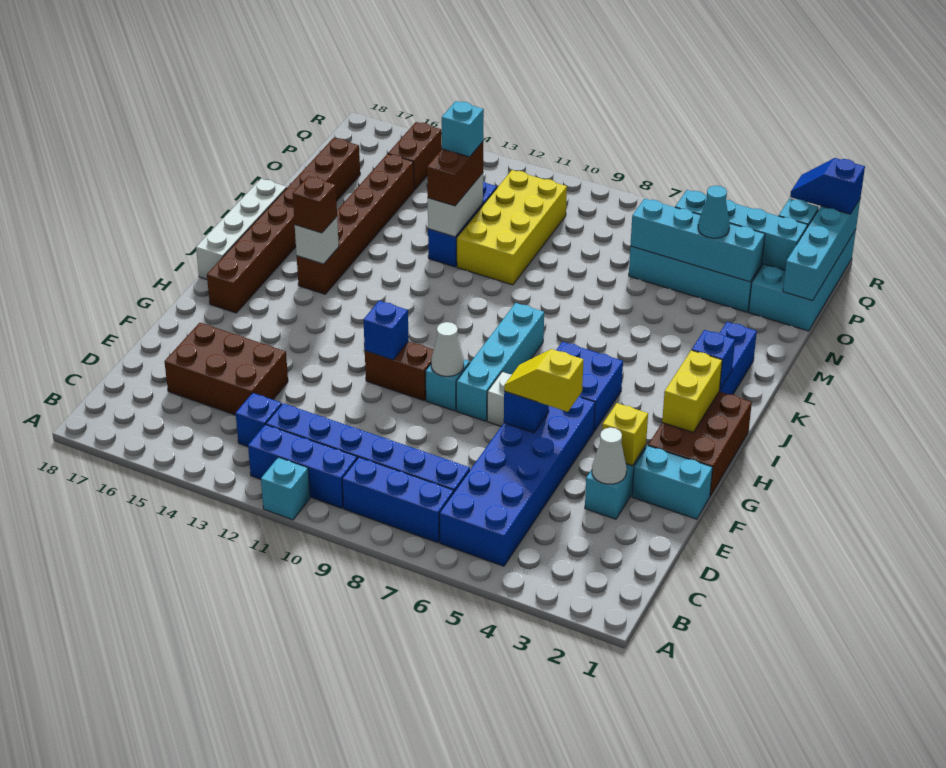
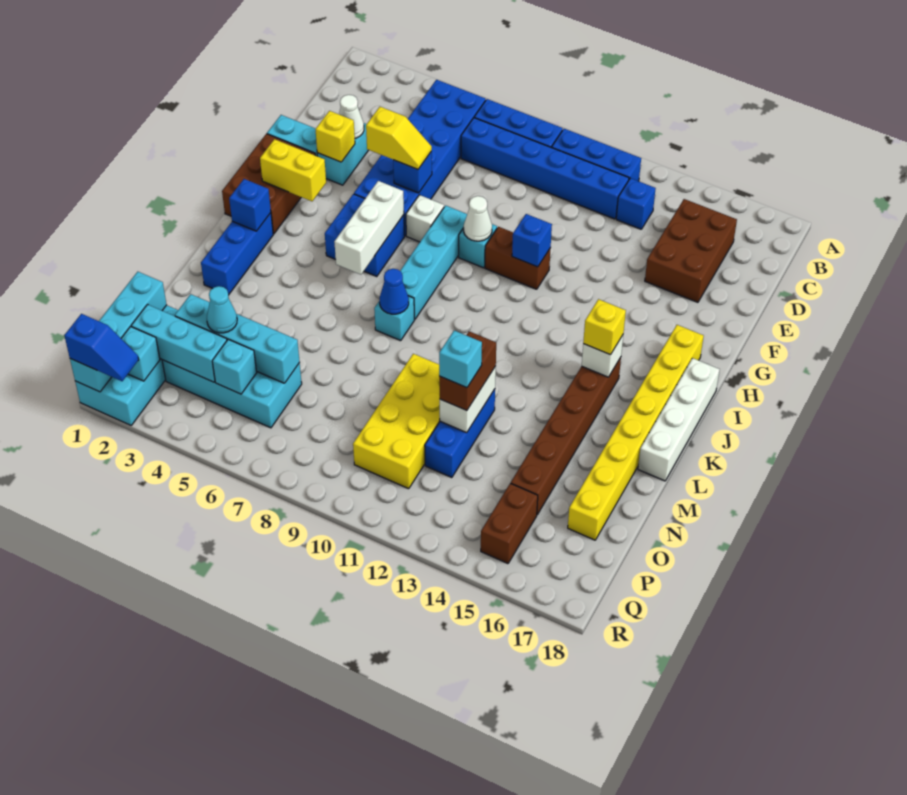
cyan 1x1 brick [261,457,310,520] -> cyan 1x1 brick moved to [374,296,414,341]
brown 2x3 brick [164,323,288,415] -> brown 2x3 brick turned to [645,199,737,302]
yellow 1x2 brick [662,350,722,432] -> yellow 1x2 brick turned to [260,139,326,201]
none -> white 1x3 brick [334,181,404,274]
brown 1x8 brick [207,138,360,313] -> yellow 1x8 brick [568,325,704,540]
brown 1x1 brick [293,176,337,233] -> yellow 1x1 brick [583,299,626,355]
none -> blue 1x1 cone [380,269,409,314]

